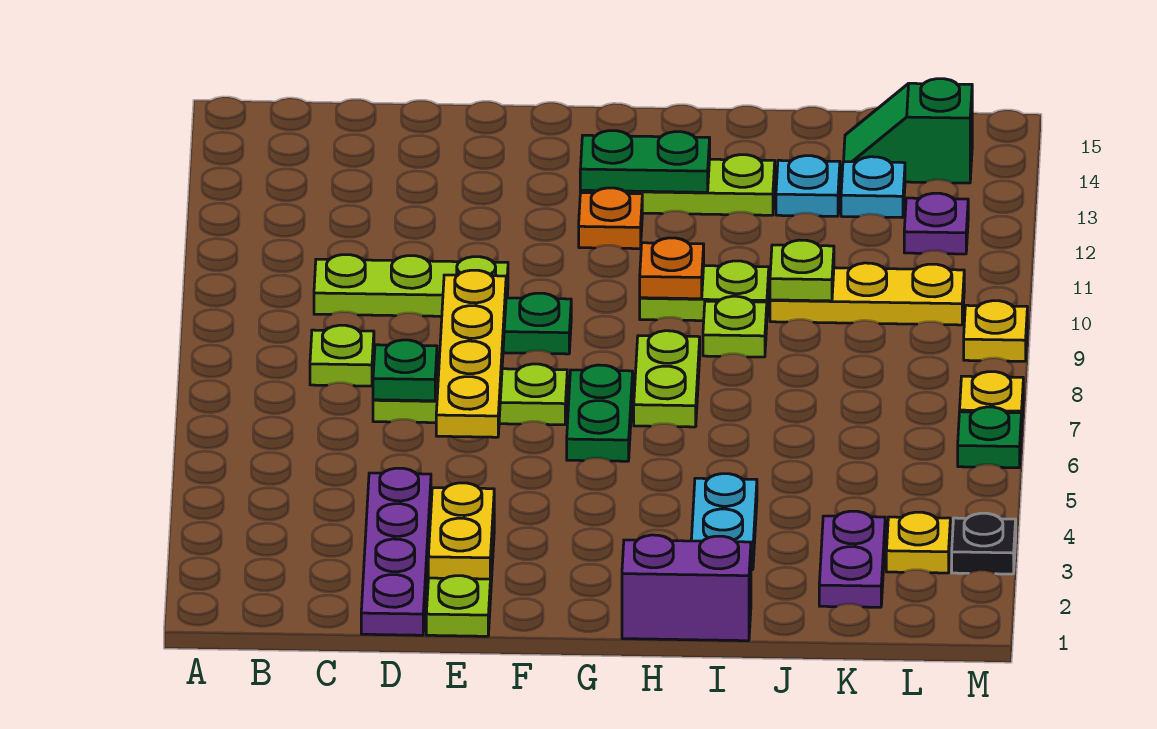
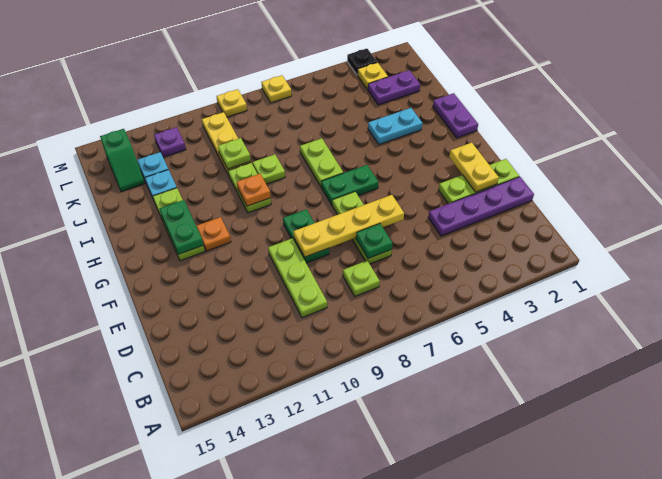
yellow 1x2 plate [428,483,494,579] -> yellow 1x2 plate turned to [449,143,499,192]
purple 1x2 brick [622,535,751,641] -> purple 1x2 plate [433,93,478,138]
lime 1x2 plate [634,331,700,427] -> lime 1x2 plate turned to [300,138,343,186]
green 1x1 plate [958,407,1021,468] -> none

